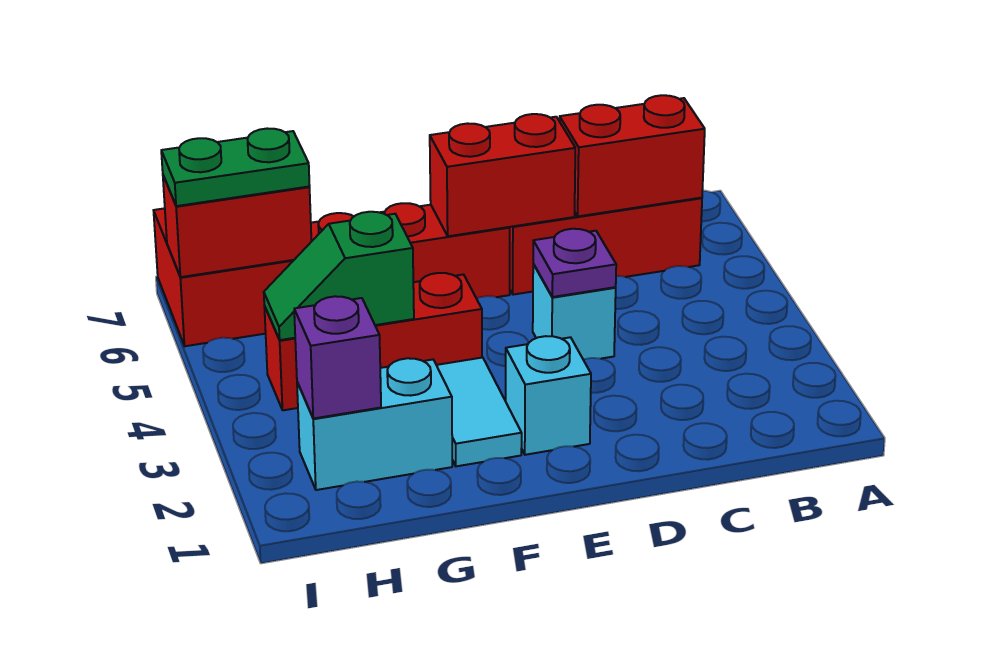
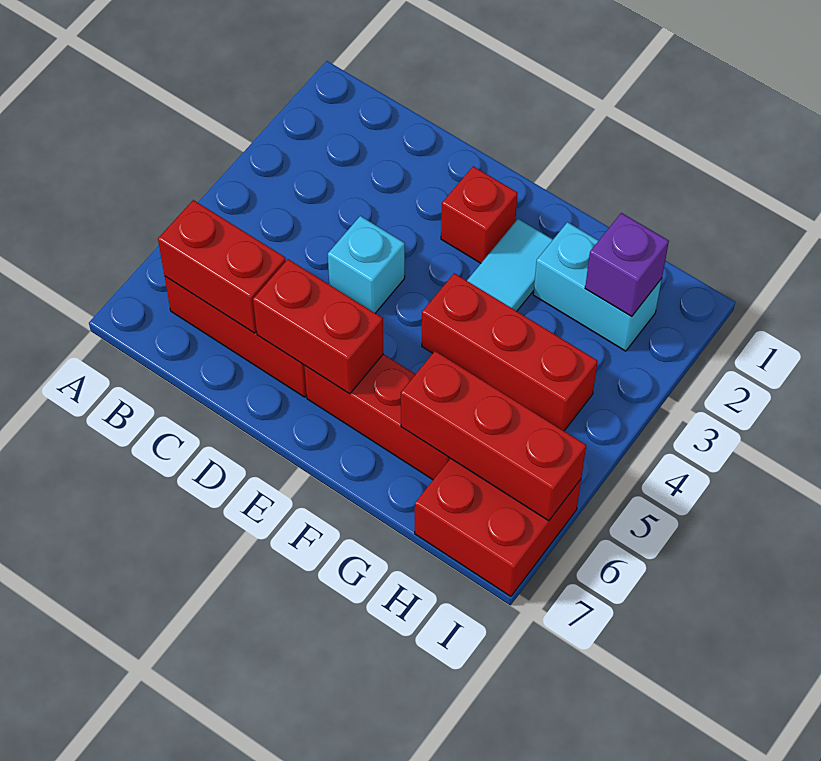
purple 1x1 plate [533,229,616,297] -> none
cyan 1x1 brick [506,336,591,455] -> red 1x1 brick [441,166,518,263]
green 1x2 slope [264,212,414,340] -> none
red 1x2 brick [163,176,311,277] -> red 1x3 brick [401,351,586,521]
green 1x2 plate [161,128,310,206] -> none

